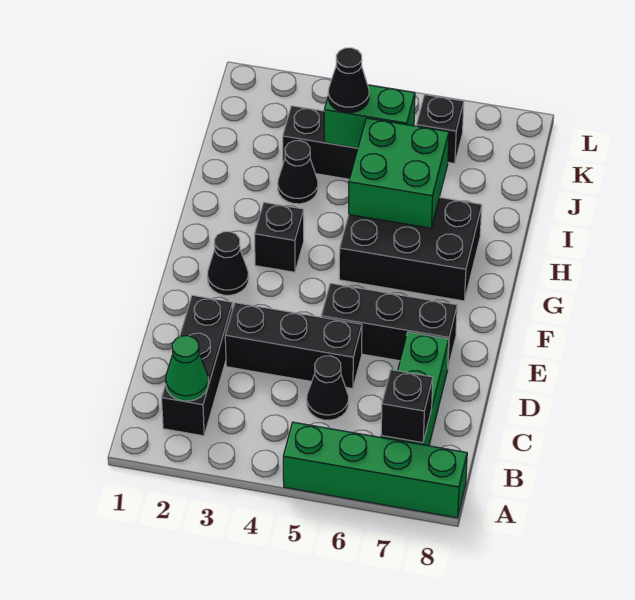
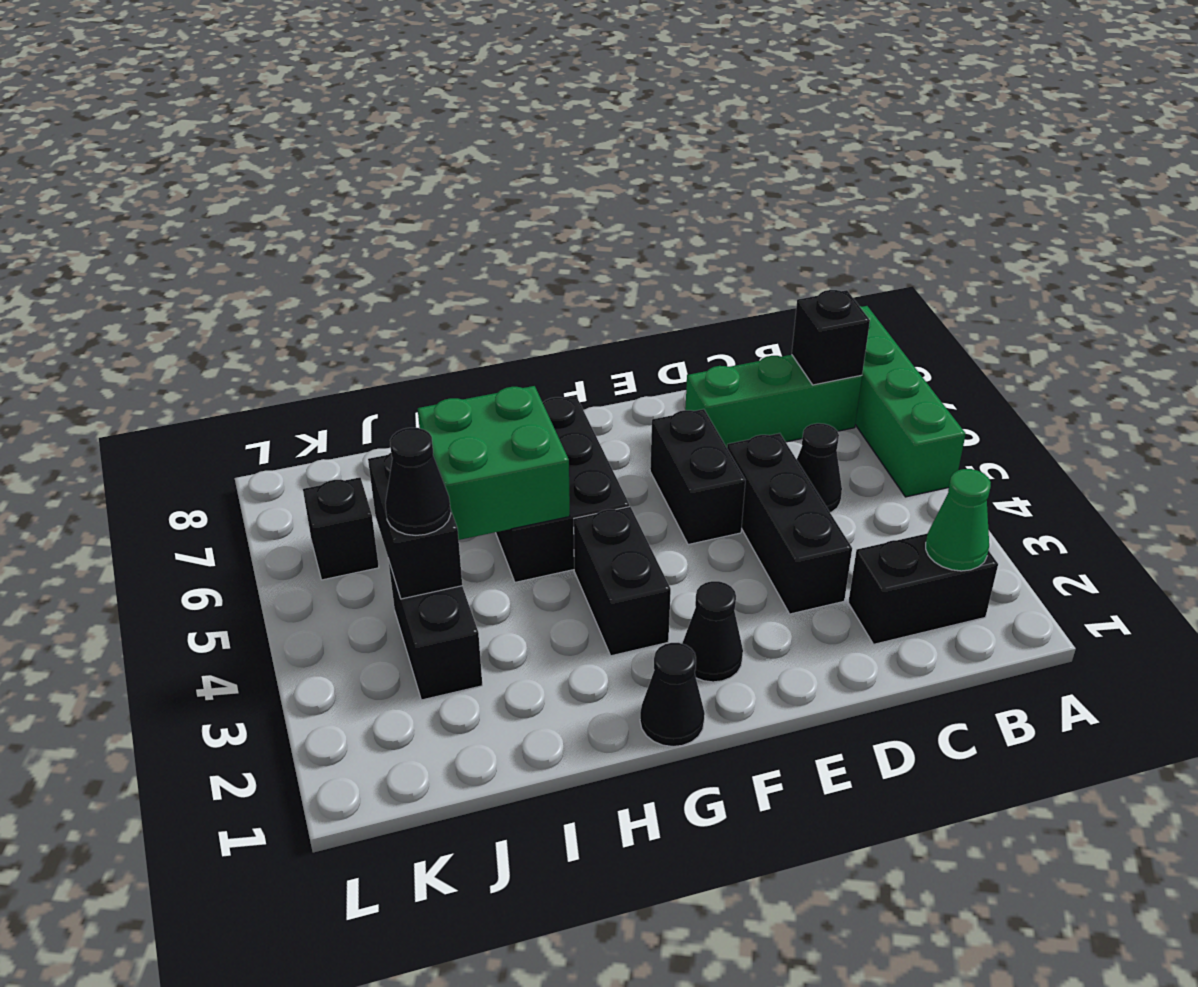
black 1x3 brick [162,295,233,436] -> black 1x2 brick [848,533,998,644]
black 1x3 brick [321,283,457,367] -> black 1x2 brick [650,409,745,545]
black 1x1 brick [254,202,304,272] -> black 1x2 brick [574,506,671,656]
black 1x1 cone [278,141,318,204] -> black 1x1 cone moved to [640,643,705,747]
green 1x2 brick [324,85,415,148] -> black 1x2 brick [368,453,462,599]

